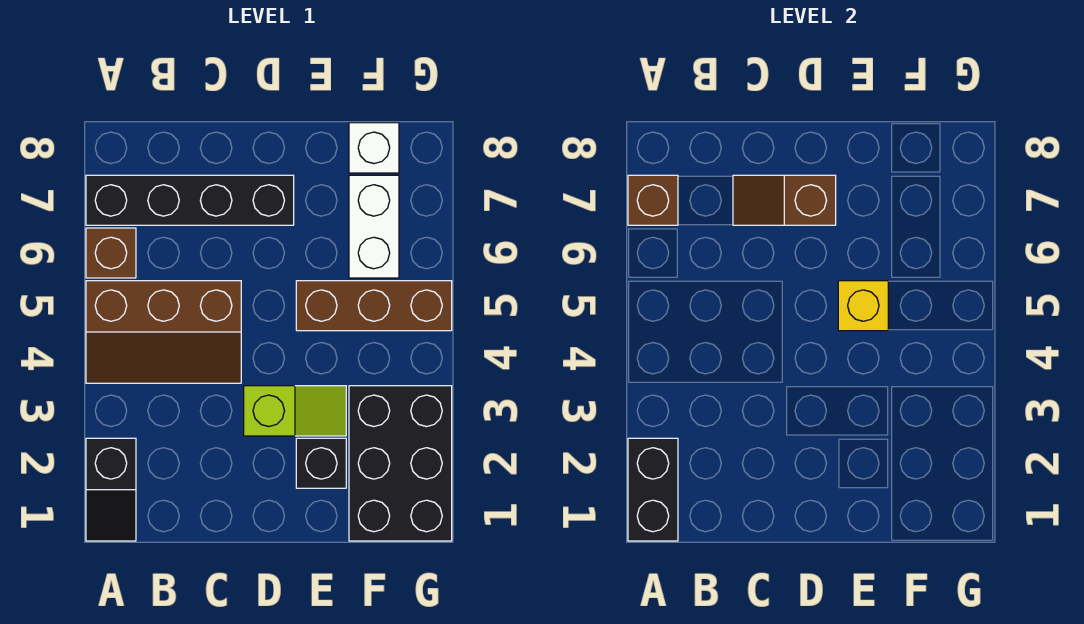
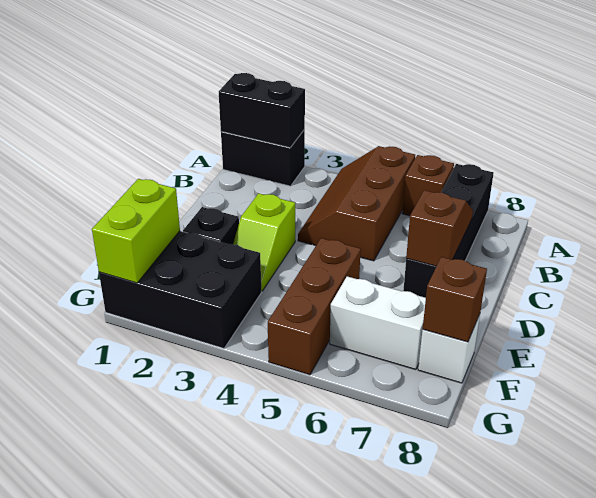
black 1x2 slope [86,438,136,541] -> black 1x2 brick [221,129,305,186]
brown 1x1 brick [628,175,678,225] -> brown 1x1 brick moved to [423,257,487,342]
yellow 1x1 brick [838,281,888,331] -> none
none -> lime 1x2 brick [92,179,180,283]

